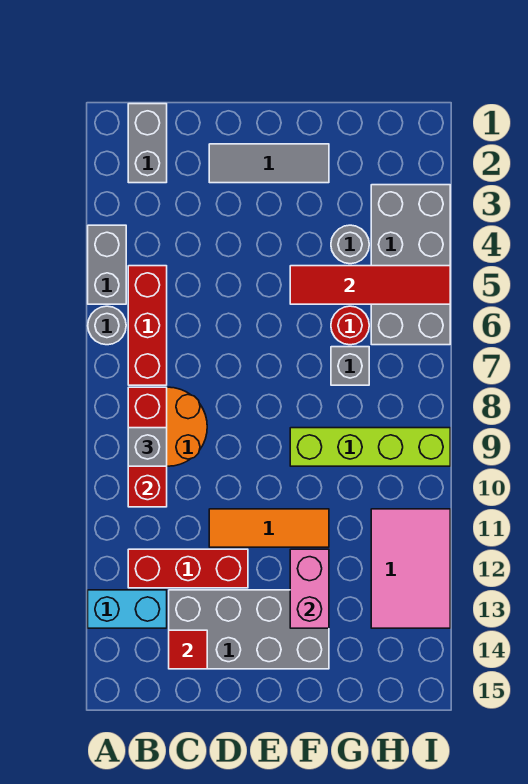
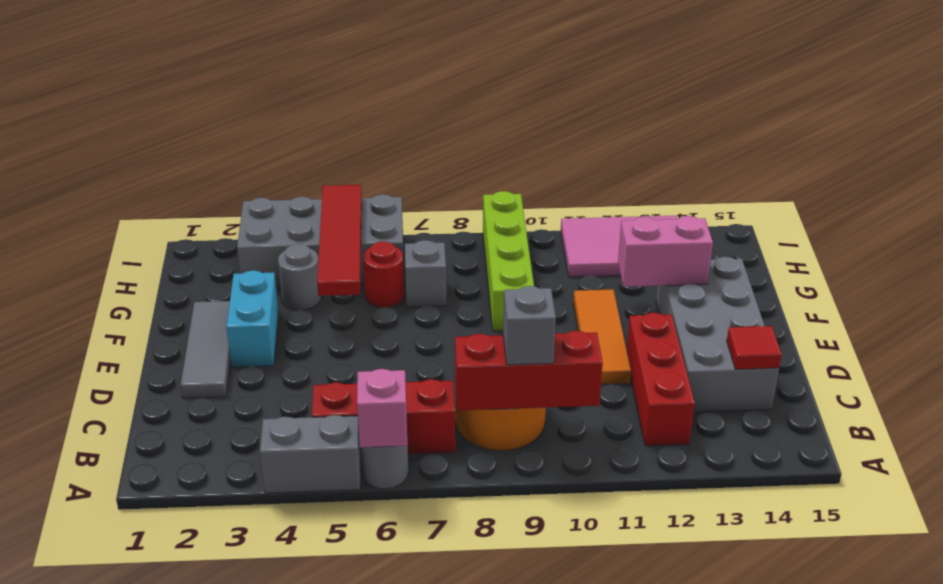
none -> pink 1x1 brick [357,369,407,448]
cyan 1x2 brick [88,590,167,628] -> cyan 1x2 brick moved to [226,270,279,367]
grey 1x2 brick [128,104,167,183] -> none

